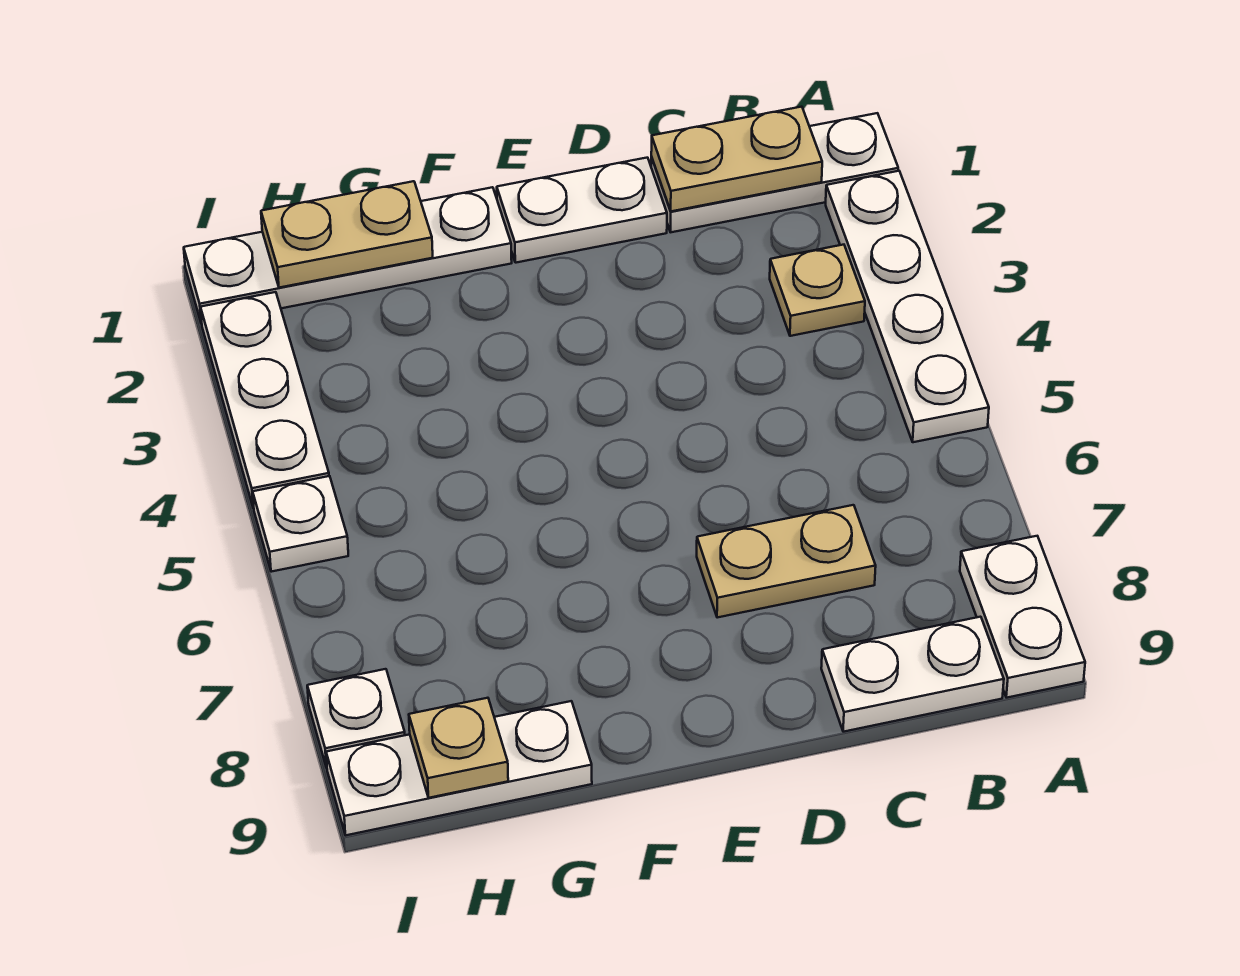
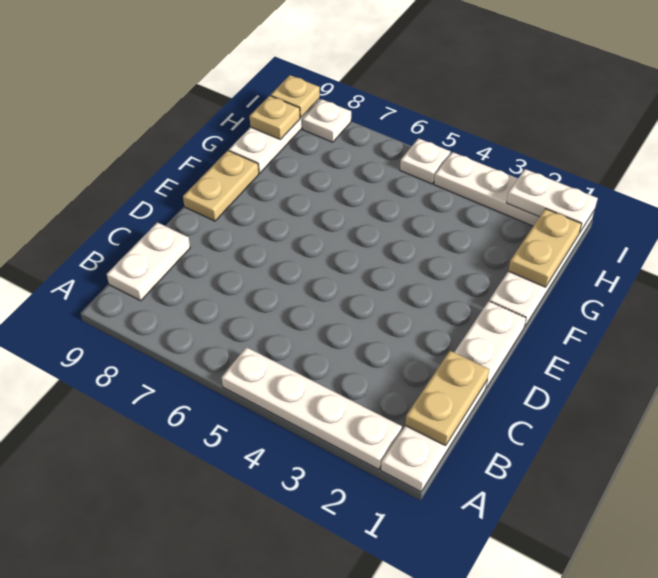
white 1x2 plate [960,536,1085,698] -> white 1x2 plate moved to [507,169,598,233]
tan 1x1 plate [770,245,865,336] -> tan 1x1 plate moved to [271,75,320,118]
tan 1x2 plate [697,505,876,618] -> tan 1x2 plate moved to [183,151,259,221]

